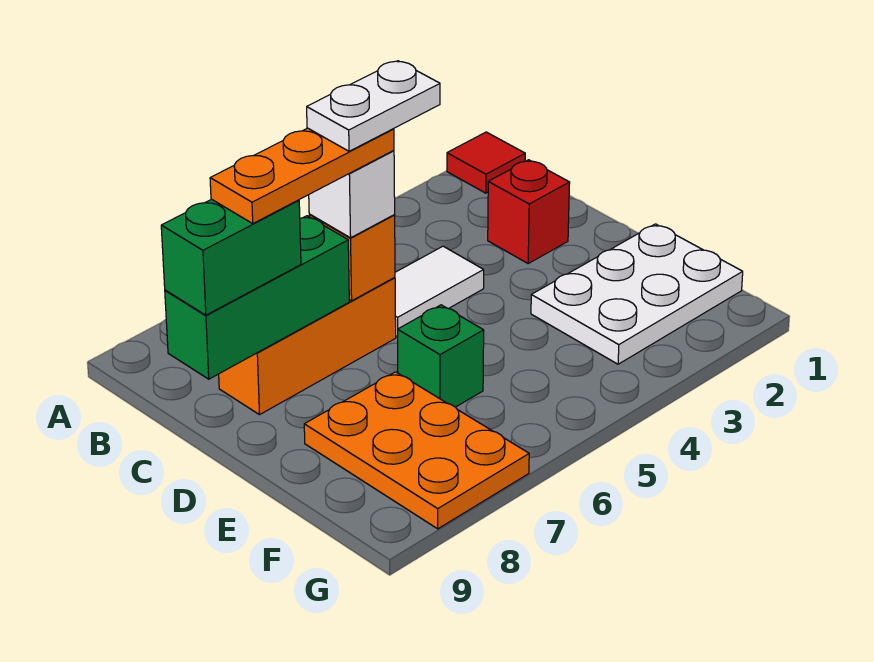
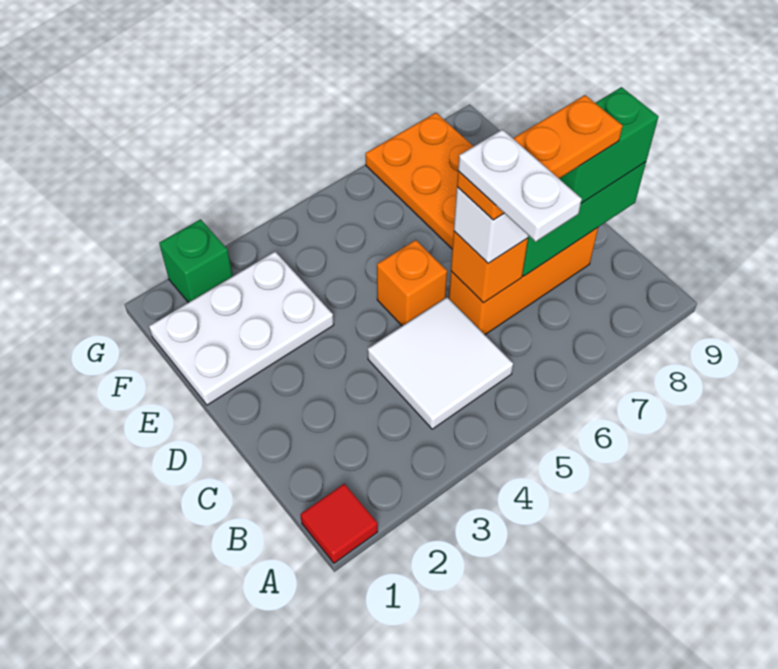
red 1x1 brick [488,160,570,263] -> none
white 1x2 tile [395,246,484,337] -> white 2x2 tile [368,297,513,429]
white 1x2 plate [307,61,440,151] -> white 1x2 plate turned to [458,130,582,242]
none -> orange 1x1 brick [377,240,447,326]
green 1x1 brick [398,305,484,407] -> green 1x1 brick moved to [159,219,233,303]

